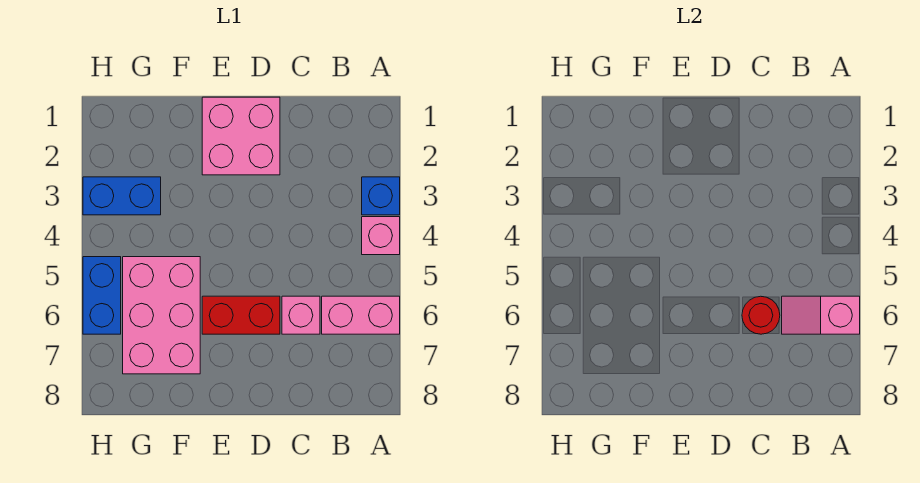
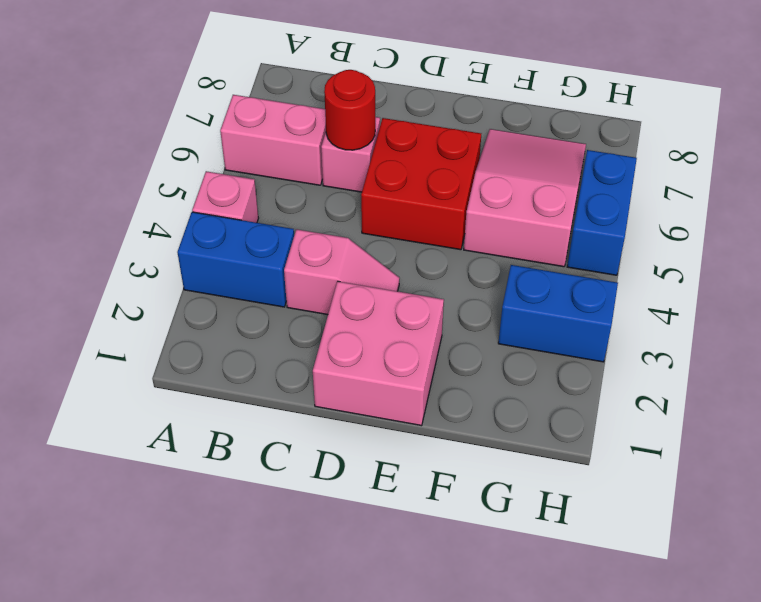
blue 1x1 brick [362,177,400,215] -> blue 1x2 brick [177,212,294,307]
pink 1x2 slope [782,296,860,334] -> pink 1x2 slope moved to [284,229,400,315]
red 1x2 brick [202,296,280,334] -> red 2x2 brick [361,118,481,250]
pink 2x3 brick [123,257,200,374] -> pink 2x3 slope [464,129,586,267]

